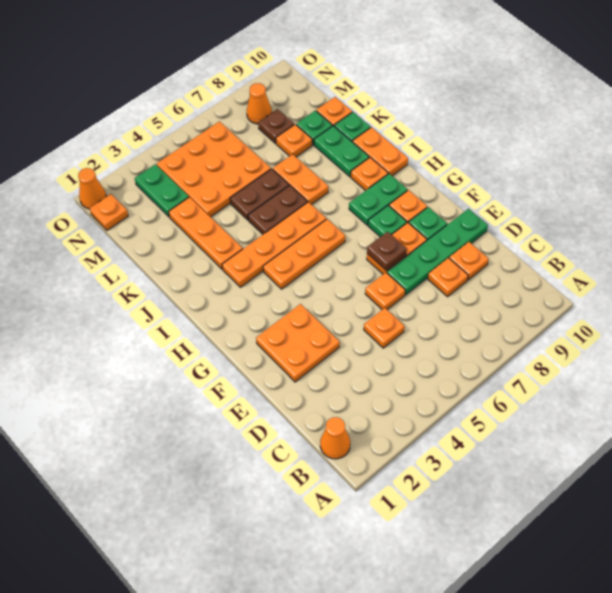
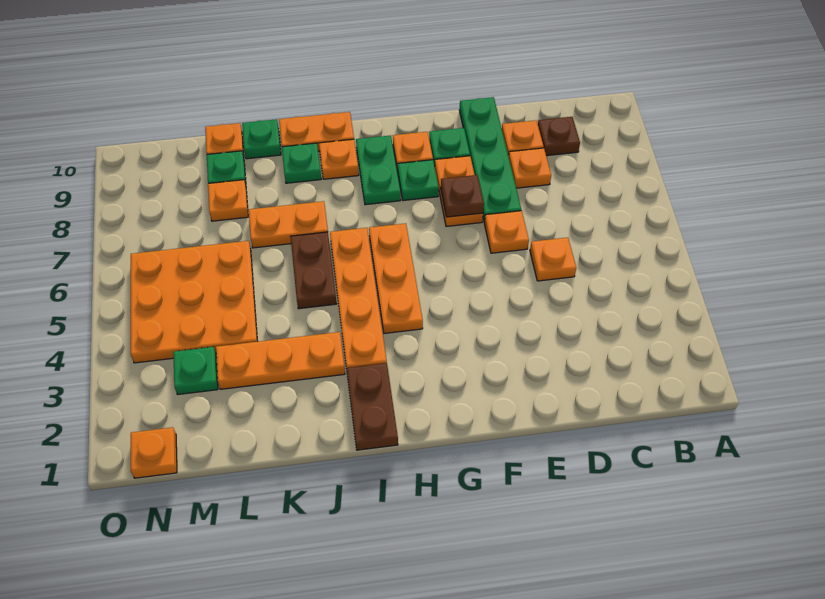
orange 1x1 cone [320,417,350,459] -> none
orange 2x2 plate [256,304,340,382] -> none
green 1x2 plate [314,126,369,177] -> green 1x1 plate [282,143,321,183]
brown 1x2 plate [230,169,289,220] -> brown 1x2 plate moved to [347,363,398,450]
green 1x2 plate [135,164,189,217] -> green 1x1 plate [173,347,218,395]
brown 1x1 plate [258,109,294,143] -> brown 1x1 plate moved to [538,117,580,156]
orange 1x1 cone [247,83,272,124] -> none
orange 1x1 cone [78,168,106,209] -> none

